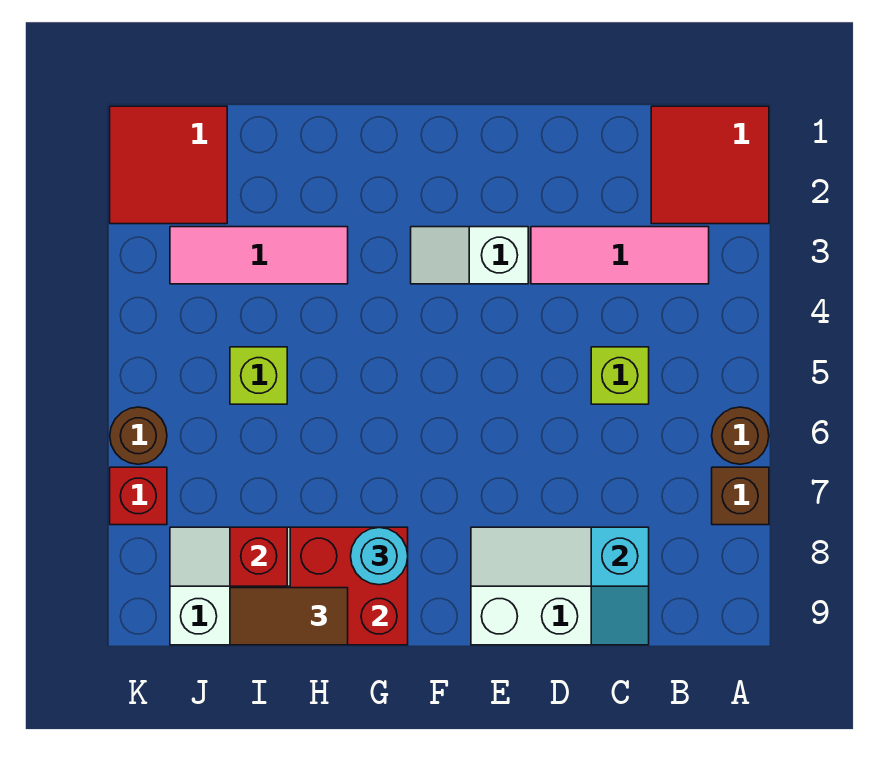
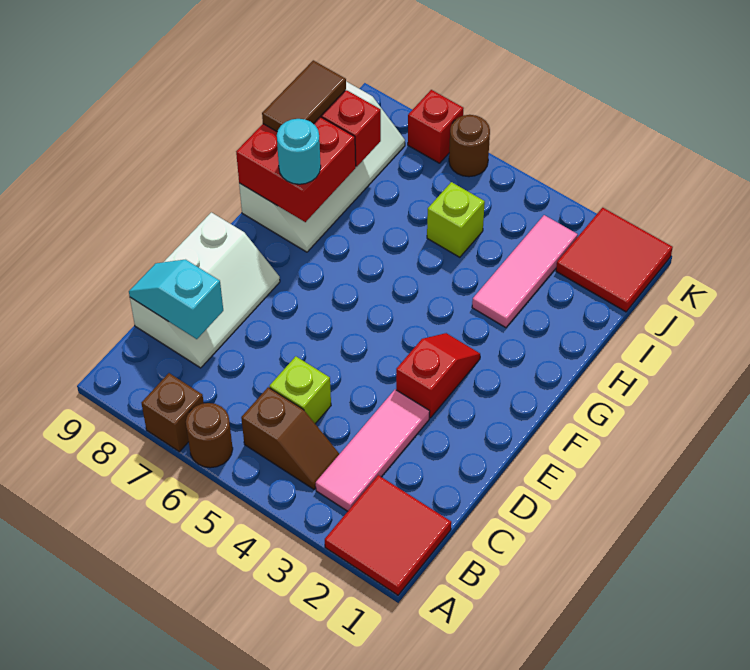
none -> brown 1x2 slope [241,387,339,489]
white 1x2 slope [411,227,528,284] -> red 1x2 slope [396,333,480,418]

